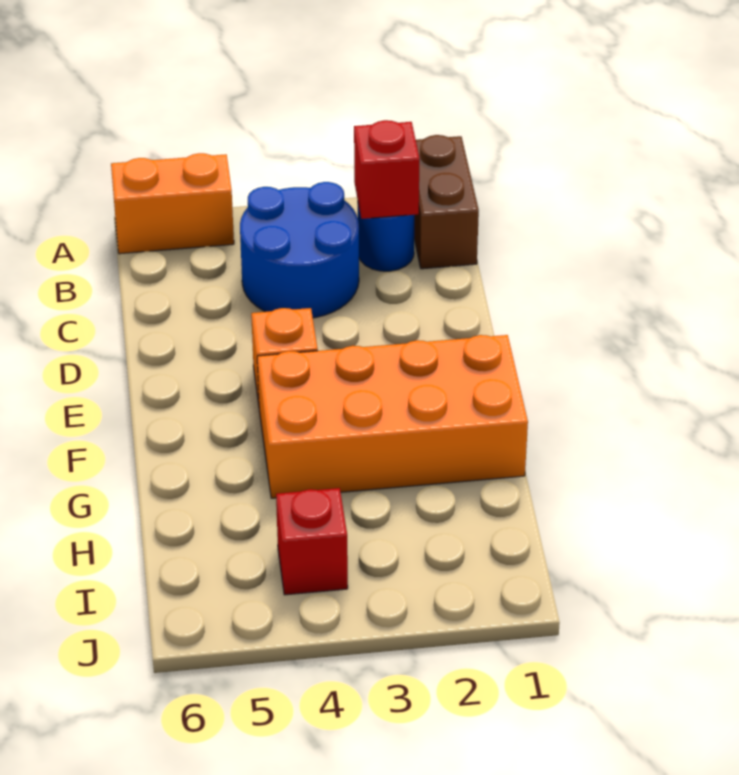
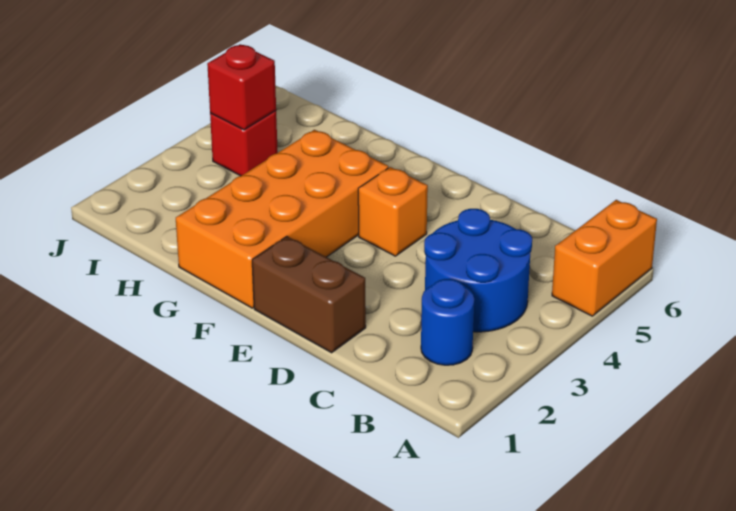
brown 1x2 brick [414,135,479,269] -> brown 1x2 brick moved to [252,236,366,353]
red 1x1 brick [354,120,420,219] -> red 1x1 brick moved to [207,44,276,130]

